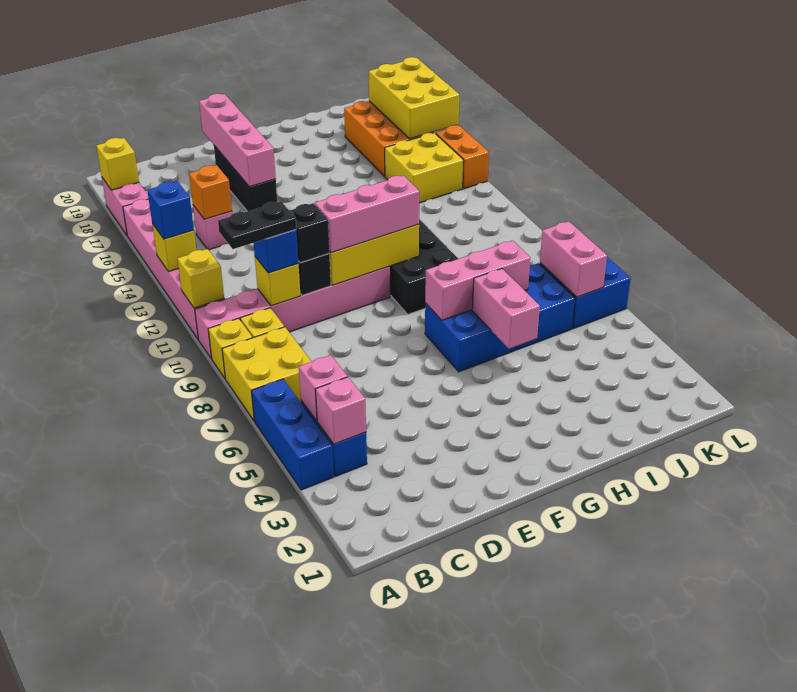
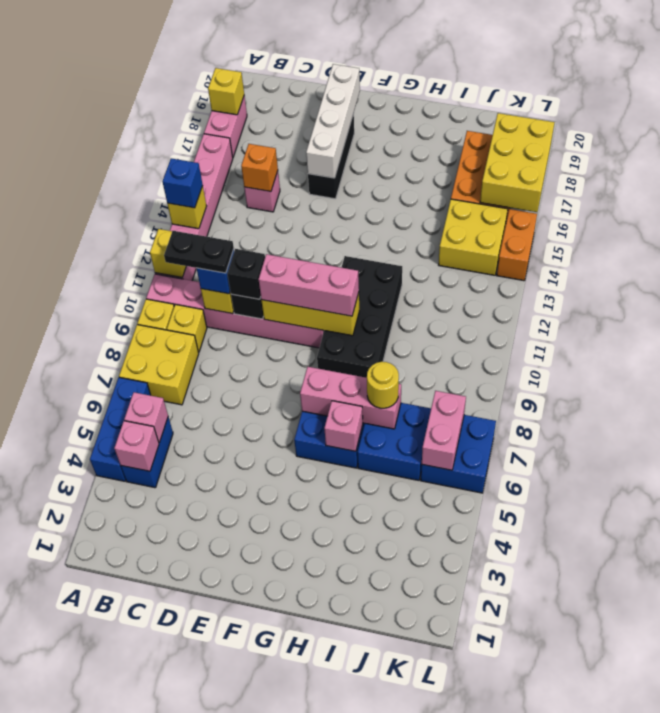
pink 1x4 brick [199,94,276,187] -> white 1x4 brick [306,64,360,178]
pink 1x2 brick [472,269,540,349] -> pink 1x1 brick [324,401,363,451]
none -> yellow 1x1 round brick [367,362,399,408]

